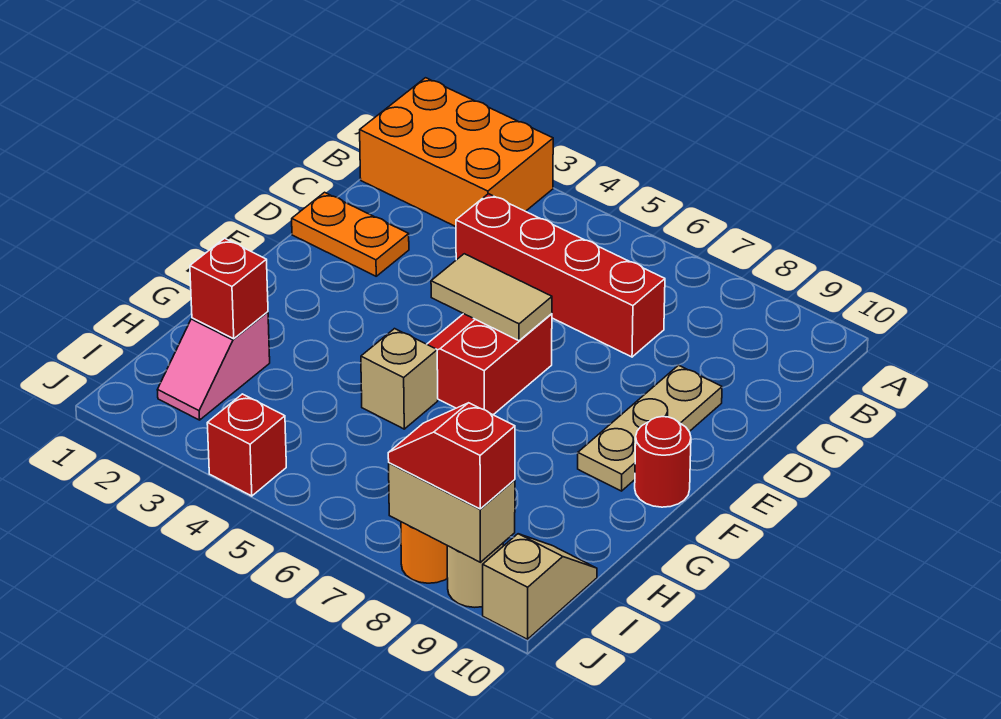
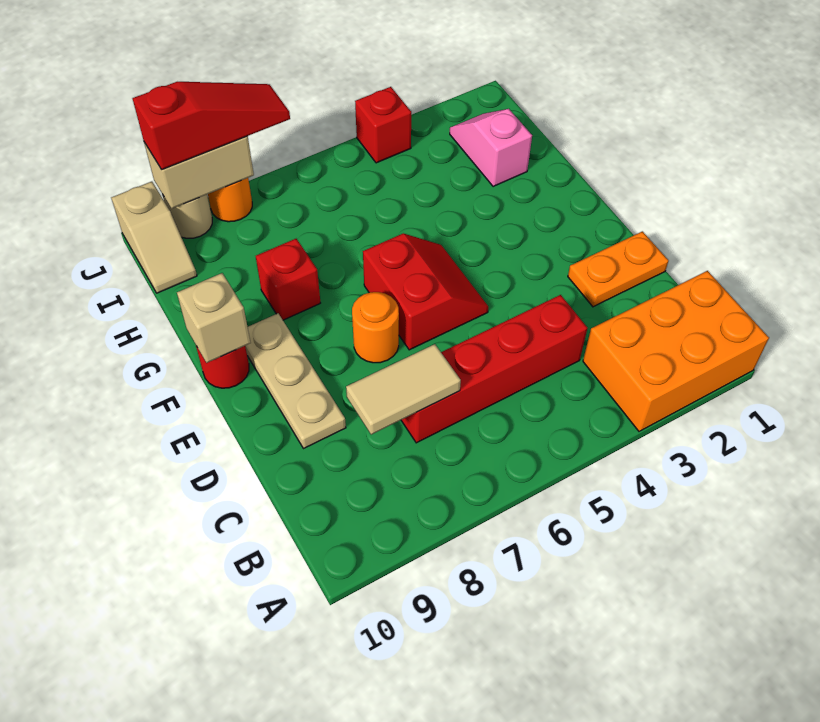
tan 1x2 tile [431,254,552,341] -> tan 1x2 tile moved to [346,344,461,435]
none -> orange 1x1 round brick [352,292,399,363]
tan 1x1 brick [361,329,438,429] -> tan 1x1 brick moved to [177,273,251,363]
red 1x1 brick [190,238,268,339] -> red 1x1 brick moved to [256,239,320,320]
red 1x2 slope [388,403,515,509] -> red 1x3 slope [132,82,290,170]

